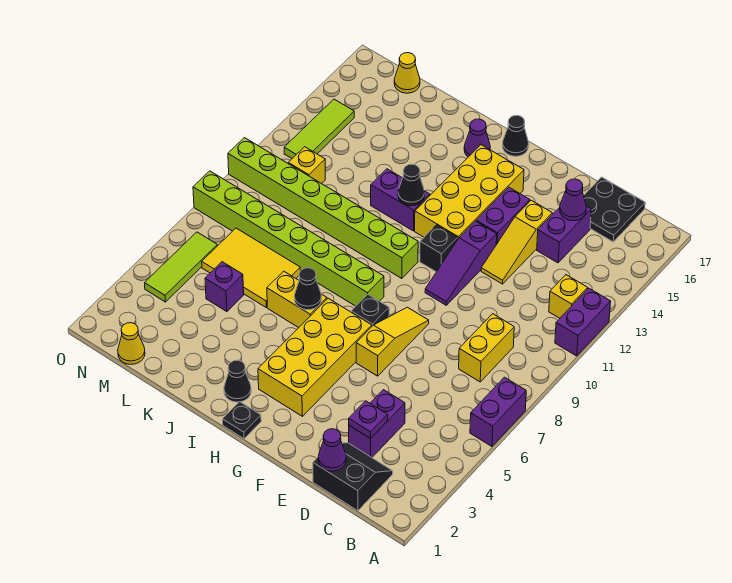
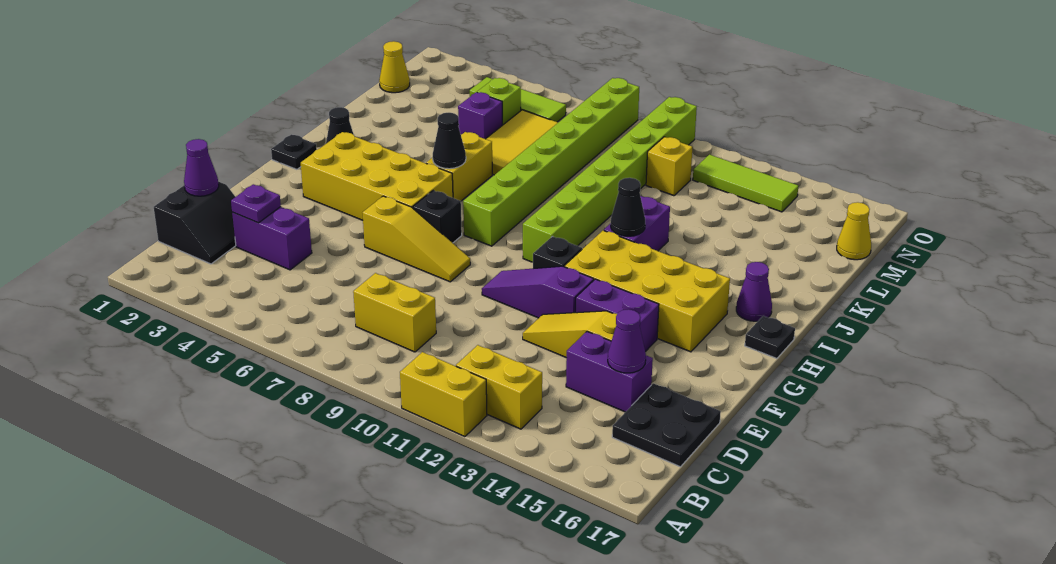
purple 1x2 brick [470,377,526,446] -> none
purple 1x2 brick [555,288,611,356] -> yellow 1x2 brick [400,352,487,437]
yellow 1x1 brick [549,275,588,318] -> yellow 1x2 brick [456,345,542,429]
black 1x1 cone [502,115,529,156] -> black 1x1 plate [745,316,795,358]
none -> lime 1x1 brick [477,78,521,125]

